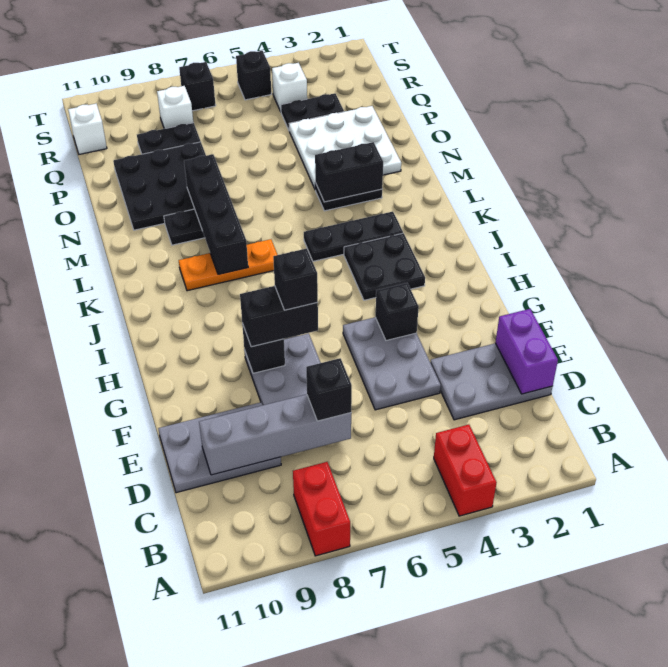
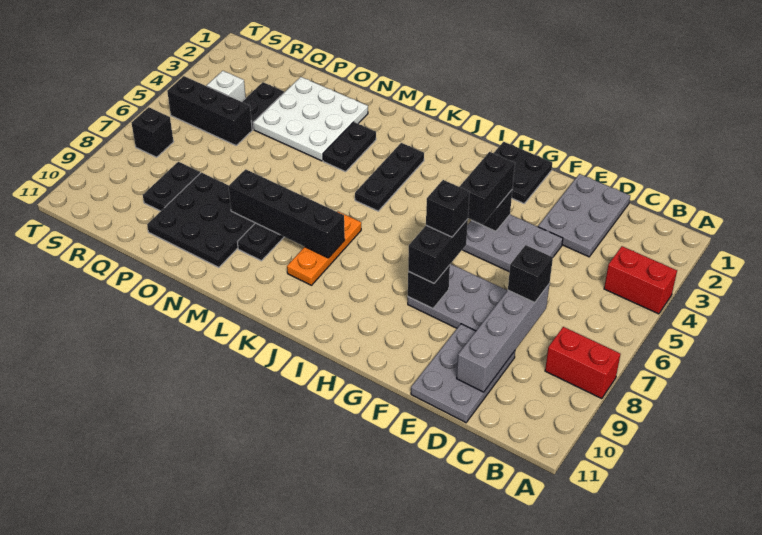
purple 1x2 brick [495,309,558,394] -> none
black 2x2 plate [344,233,425,300] -> black 2x2 plate moved to [494,142,552,203]
black 1x2 brick [315,142,383,202] -> black 1x2 brick moved to [459,152,515,225]
white 1x1 brick [157,86,193,129] -> none
white 1x1 brick [68,104,107,154] -> none
black 1x1 brick [236,51,271,100] -> black 1x3 brick [167,76,252,145]

